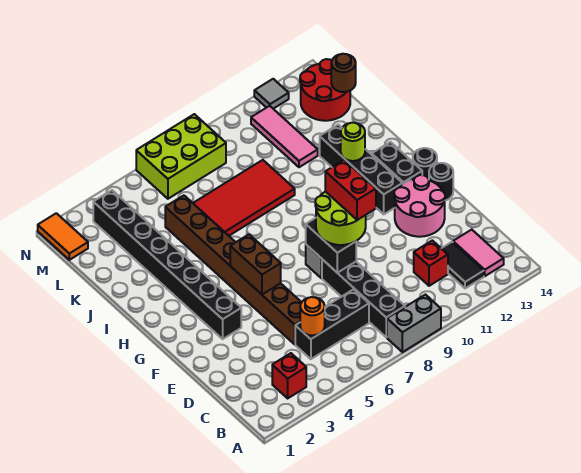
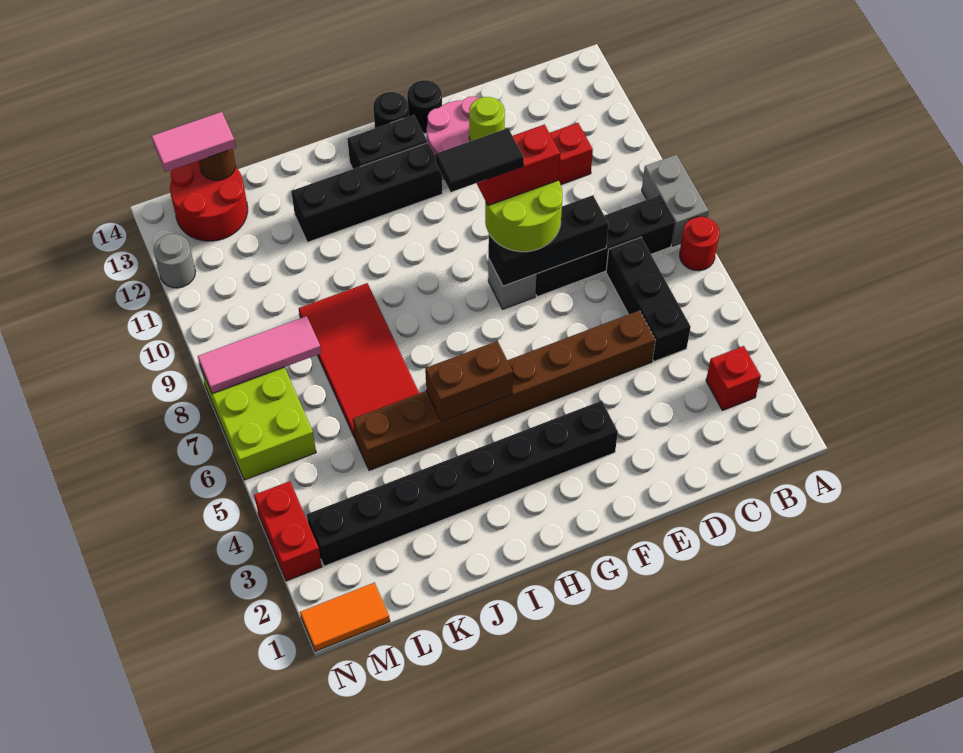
none -> red 1x1 round brick [680,217,719,271]
black 1x2 tile [441,242,484,288] -> black 1x2 tile moved to [435,128,524,192]
pink 1x2 tile [453,230,504,276] -> pink 1x2 tile moved to [152,112,236,172]
orange 1x1 round brick [300,297,325,335] -> none
black 1x2 brick [306,218,356,273] -> black 1x3 brick [488,195,609,286]
brown 1x2 brick [230,235,281,294] -> brown 1x2 brick moved to [425,341,513,421]
lime 1x1 round brick [341,123,365,161] -> lime 1x1 round brick moved to [469,97,505,141]
pink 1x3 tile [251,106,318,167] -> pink 1x3 tile moved to [198,316,321,394]
none -> red 1x2 brick [254,481,322,581]
grey 1x1 tile [254,79,289,109] -> grey 1x1 round brick [154,234,196,288]

